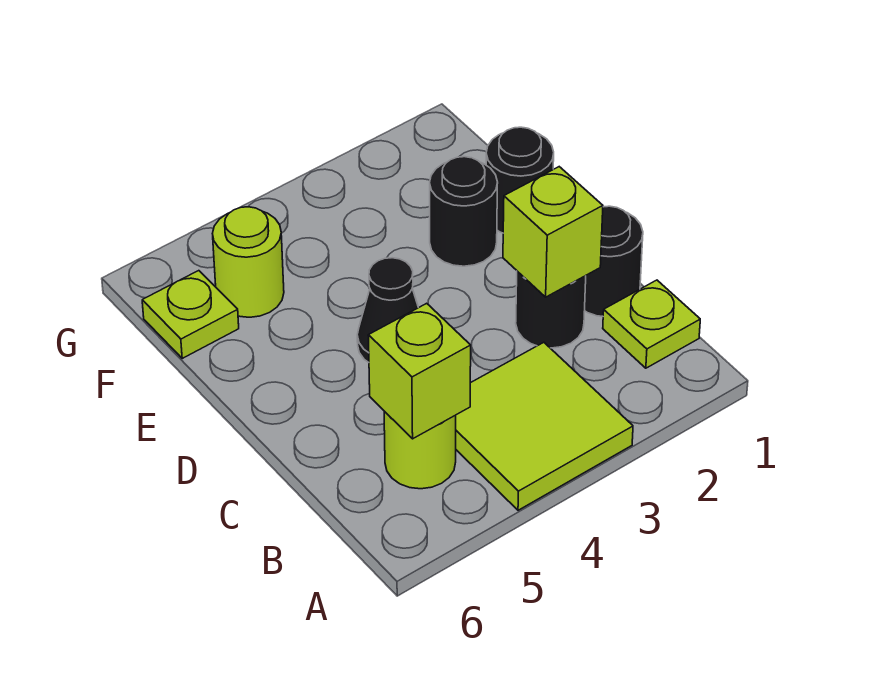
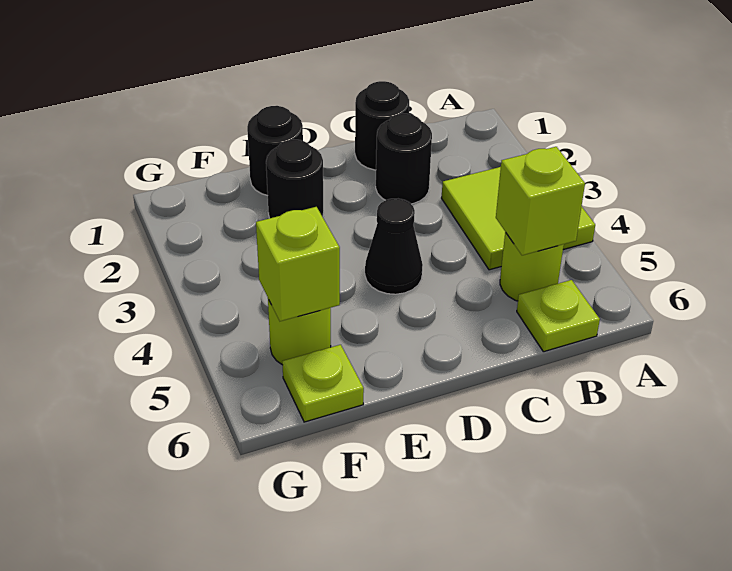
lime 1x1 plate [603,280,700,368] -> lime 1x1 plate moved to [517,280,600,352]
lime 1x1 brick [503,167,603,297] -> lime 1x1 brick moved to [256,207,340,321]

